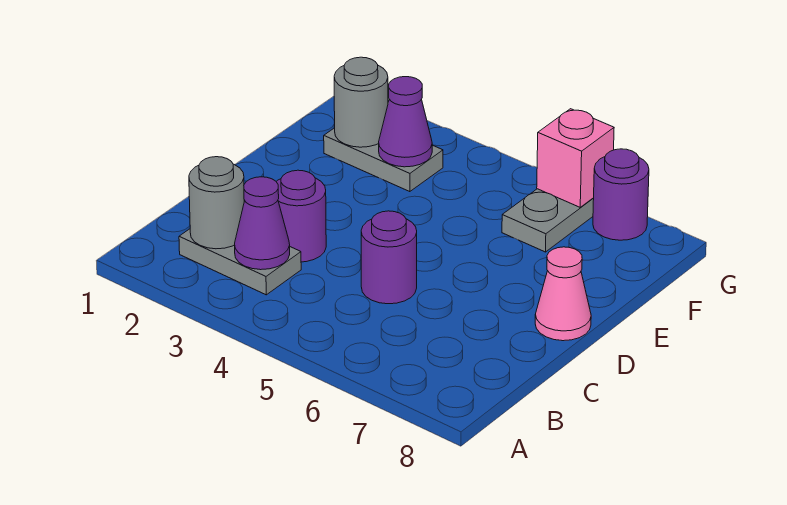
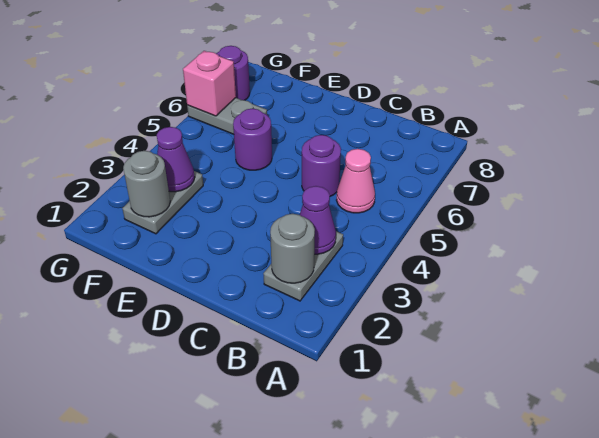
purple 1x1 round brick [276,170,326,262] -> purple 1x1 round brick moved to [233,108,272,170]
pink 1x1 cone [535,247,591,341] -> pink 1x1 cone moved to [336,149,375,213]

